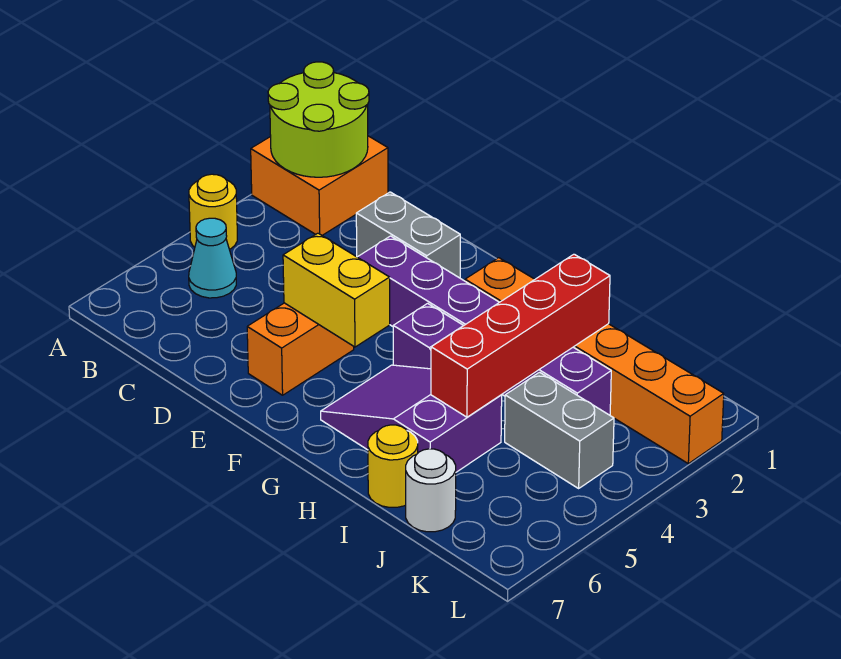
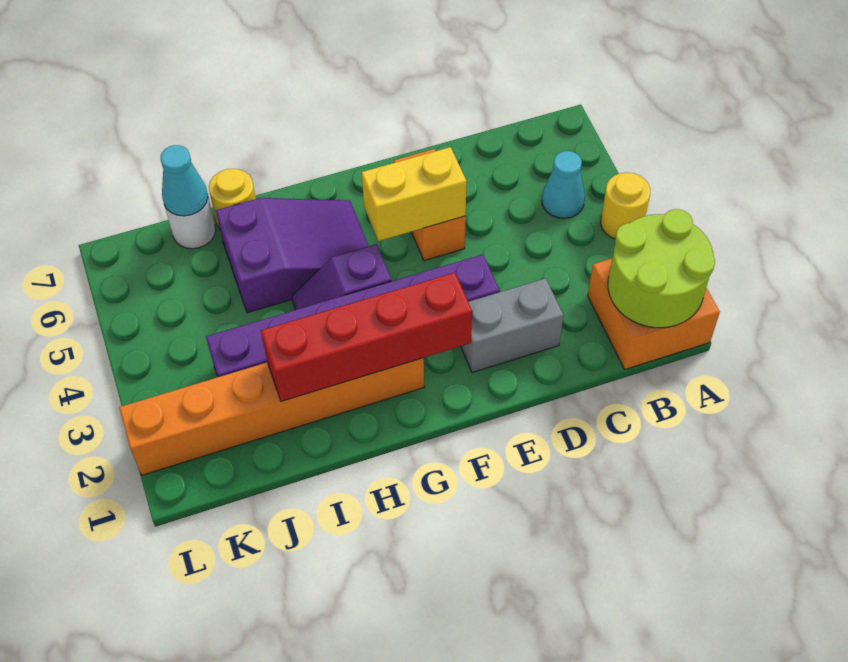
red 1x4 brick [431,254,610,417] -> red 1x4 brick turned to [261,273,472,401]
grey 1x2 brick [505,372,614,488] -> none
none -> cyan 1x1 cone [161,145,208,216]

